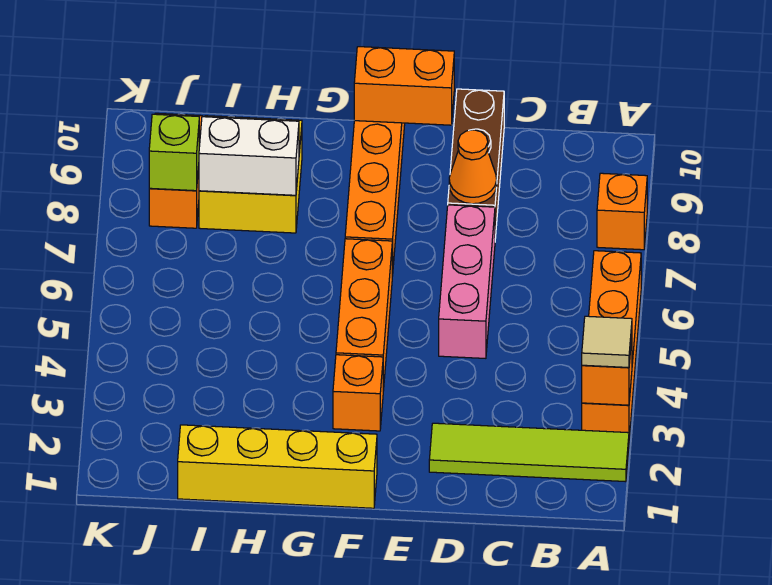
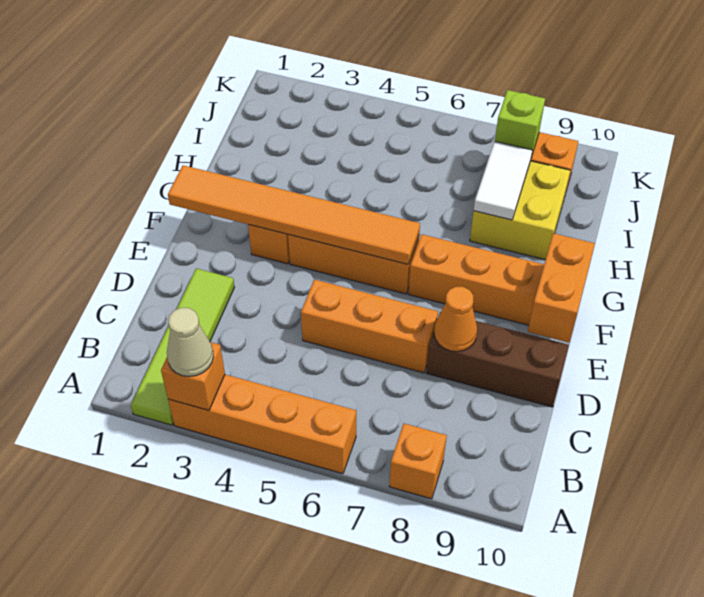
tan 1x1 tile [582,316,632,367] -> tan 1x1 cone [167,308,213,377]
pink 1x3 brick [439,205,495,358] -> orange 1x3 brick [301,279,438,373]
yellow 1x4 brick [178,425,377,508] -> none
none -> orange 1x6 tile [168,165,420,264]
white 1x2 brick [199,116,299,195] -> white 1x2 tile [474,141,532,220]

